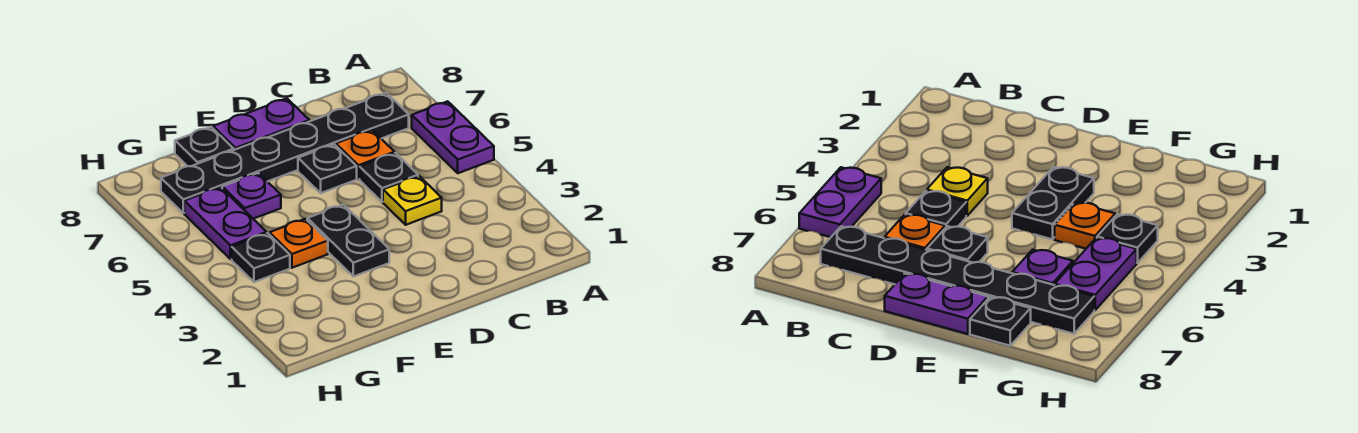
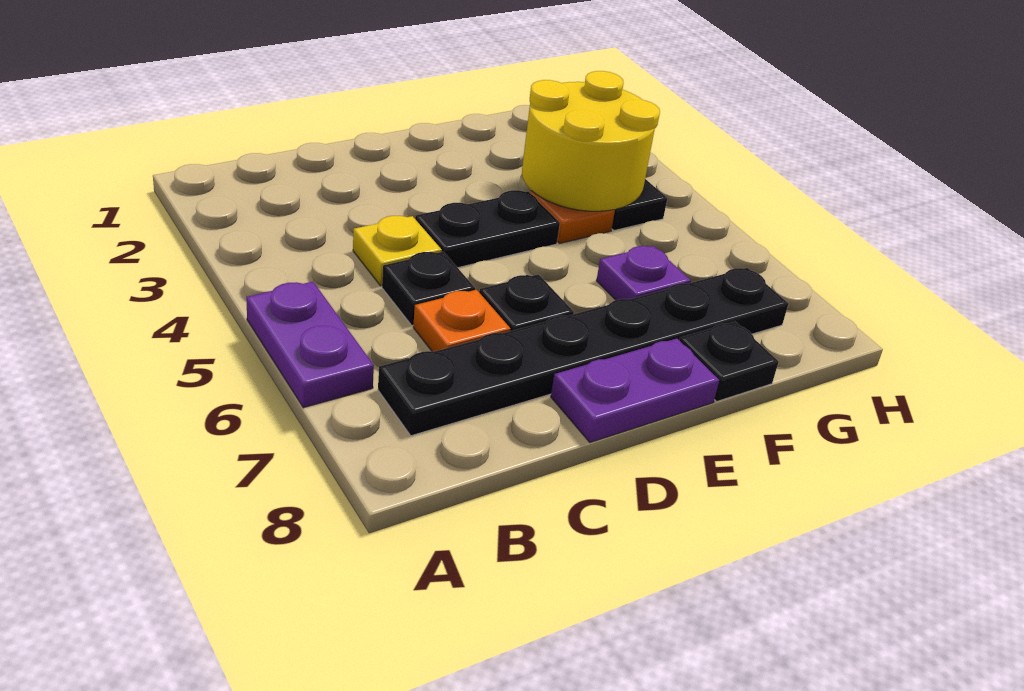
black 1x2 plate [307,205,389,276] -> black 1x2 plate turned to [415,190,560,268]
none -> yellow 2x2 round brick [522,71,660,211]
purple 1x2 plate [184,187,267,259] -> none

